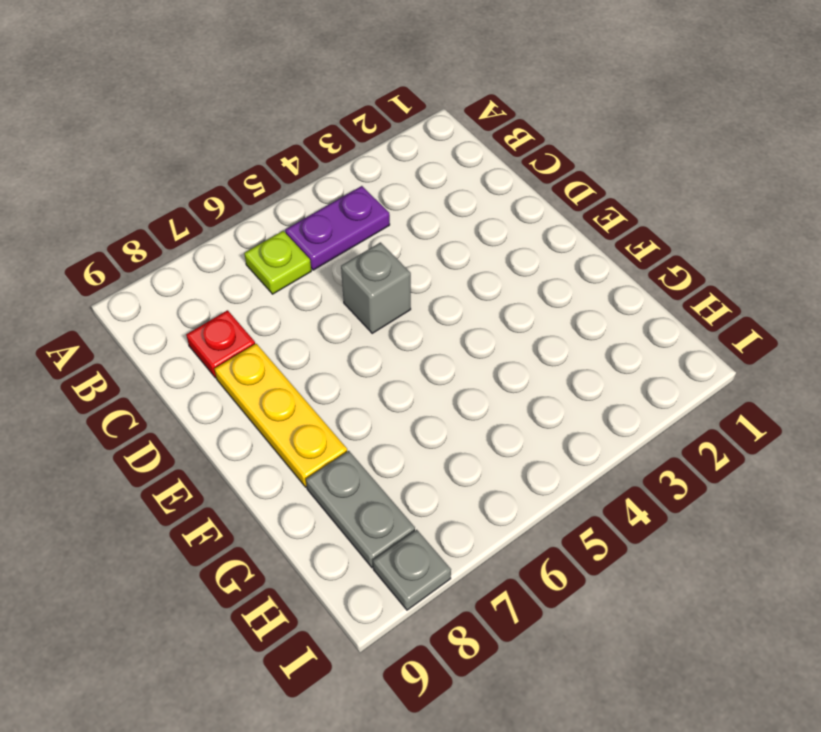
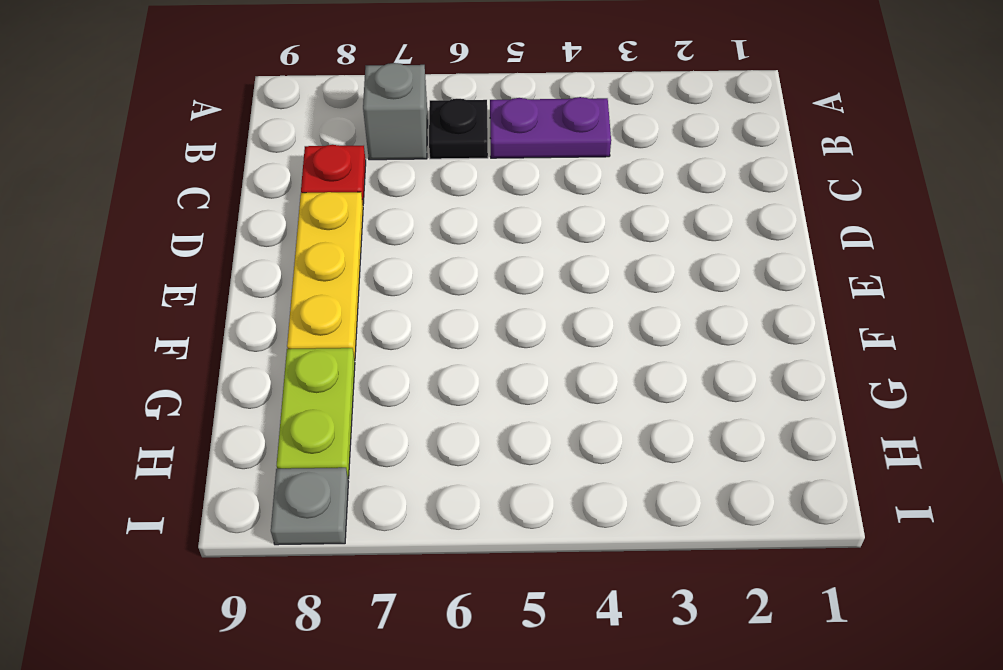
lime 1x1 plate [244,231,311,294] -> black 1x1 plate [429,99,488,159]
grey 1x1 brick [341,242,411,333] -> grey 1x1 brick moved to [363,63,428,160]
grey 1x2 plate [306,451,415,567] -> lime 1x2 plate [277,348,355,479]

